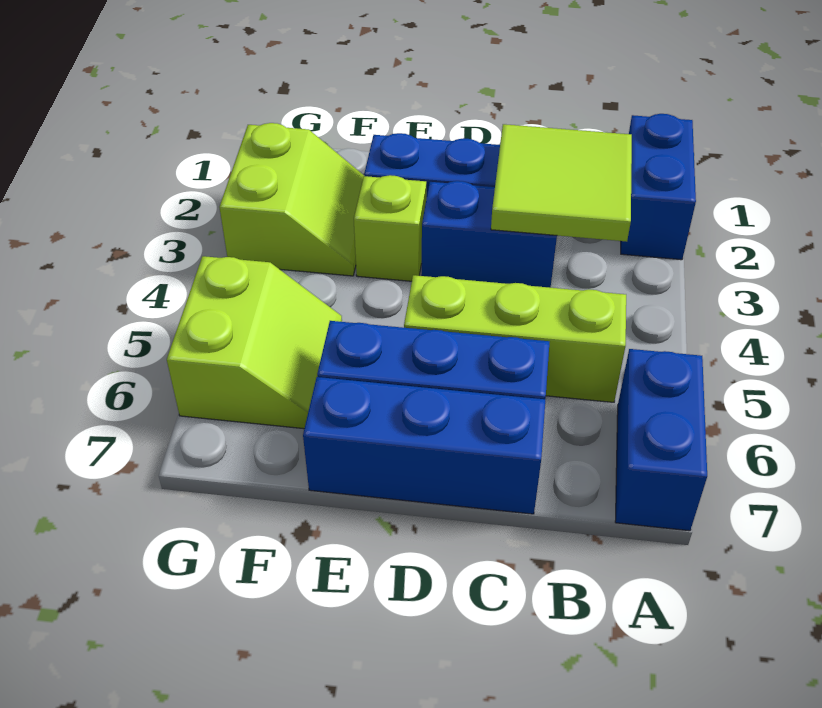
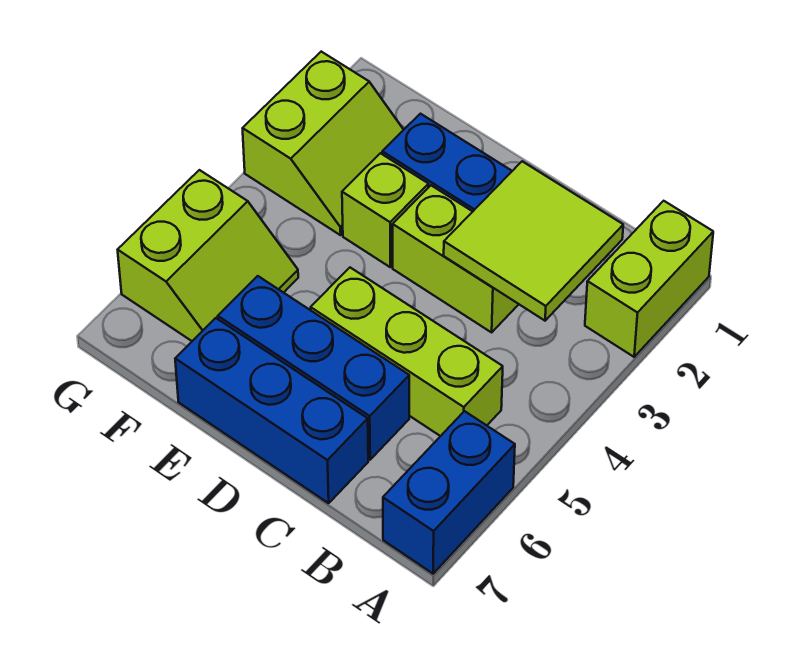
blue 1x2 brick [621,114,696,260] -> lime 1x2 brick [585,201,713,357]
blue 1x2 brick [421,181,557,288] -> lime 1x2 brick [393,185,519,332]

